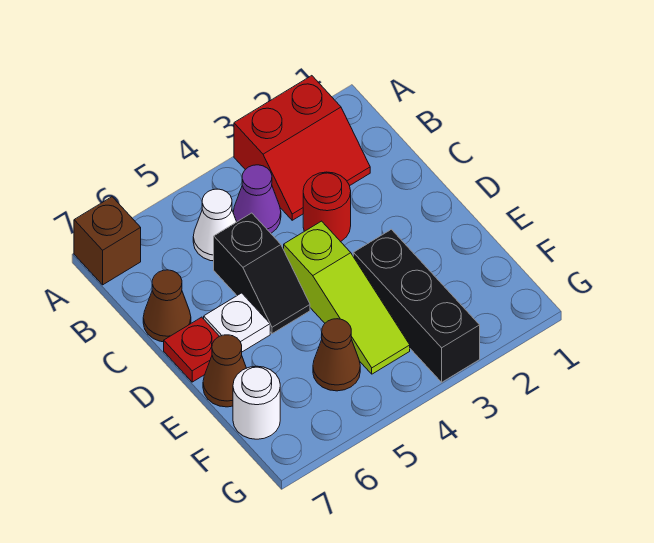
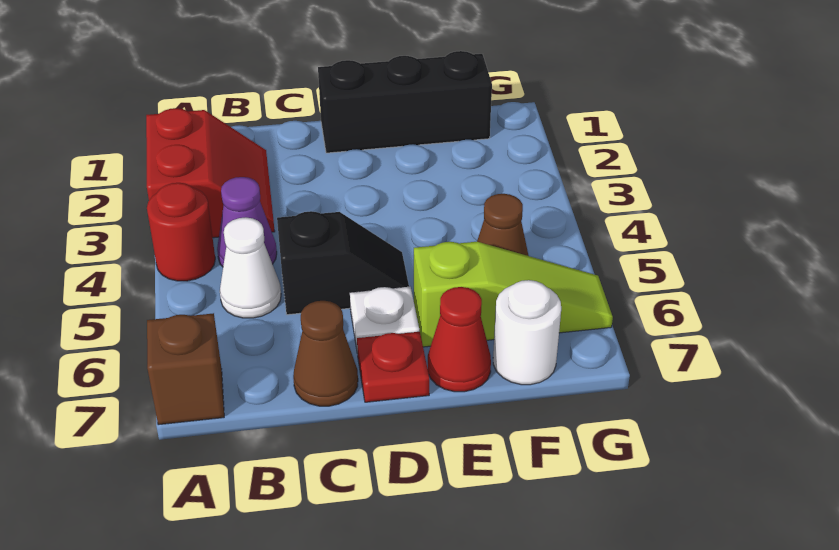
red 1x1 round brick [303,172,351,242] -> red 1x1 round brick moved to [147,183,215,281]
lime 1x3 slope [284,221,410,374] -> lime 1x3 slope moved to [414,242,613,347]
black 1x3 brick [353,229,480,382] -> black 1x3 brick moved to [318,51,492,153]
brown 1x1 cone [203,335,246,407] -> red 1x1 cone [428,287,491,392]

